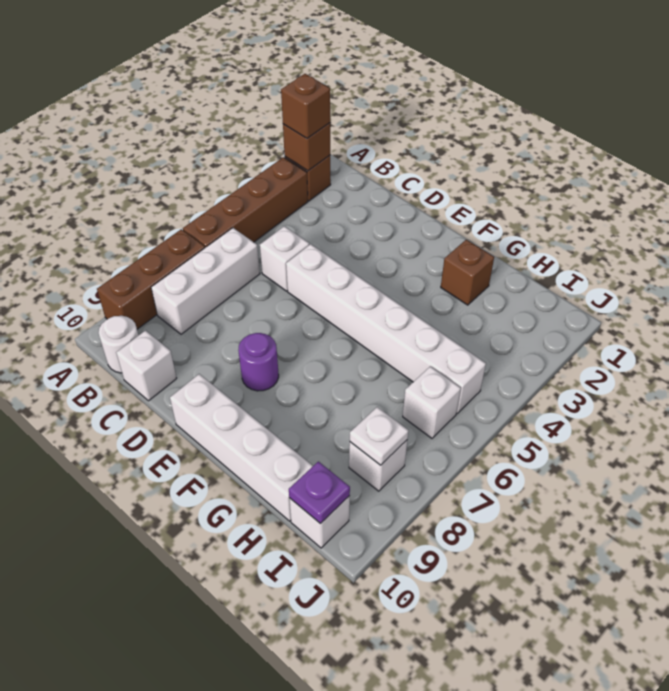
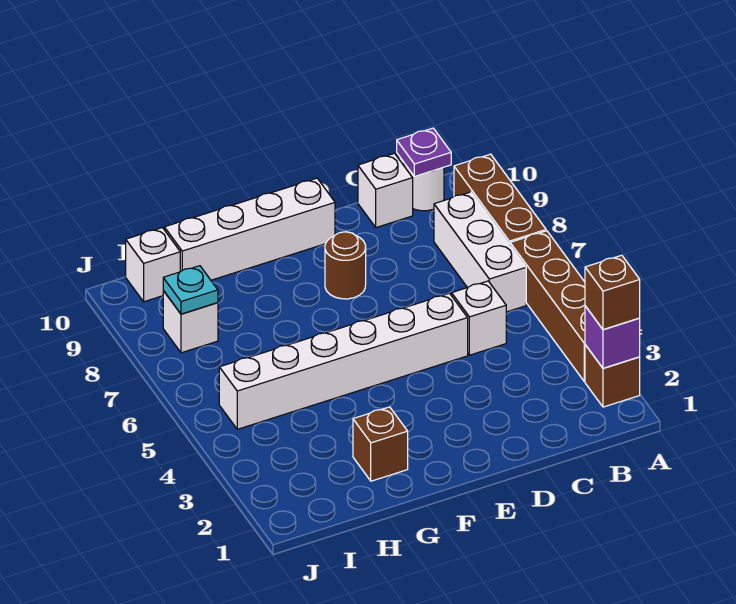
brown 1x1 brick [283,123,330,171] -> purple 1x1 brick [585,306,640,368]
purple 1x1 round brick [238,333,279,391] -> brown 1x1 round brick [325,232,366,299]
white 1x1 brick [403,366,461,438] -> none
white 1x1 plate [350,407,408,465] -> cyan 1x1 plate [163,266,218,314]
purple 1x1 plate [289,462,350,524] -> purple 1x1 plate moved to [397,128,451,177]

